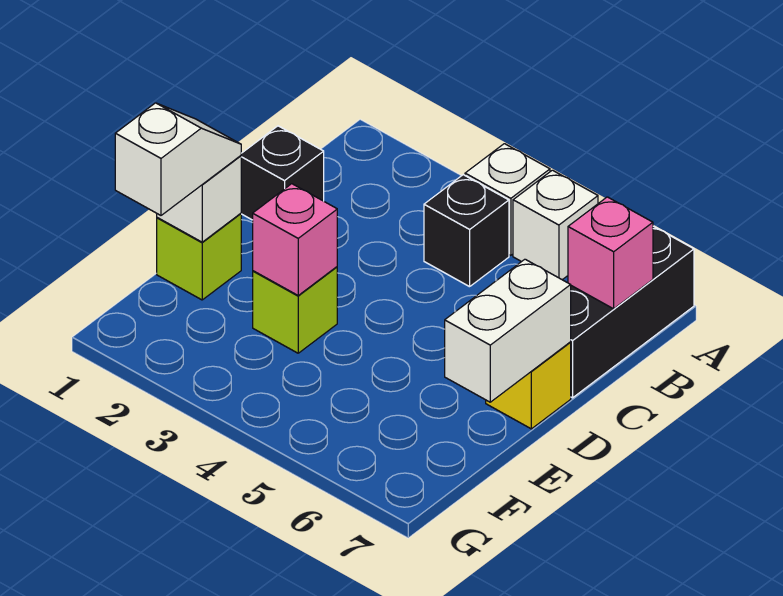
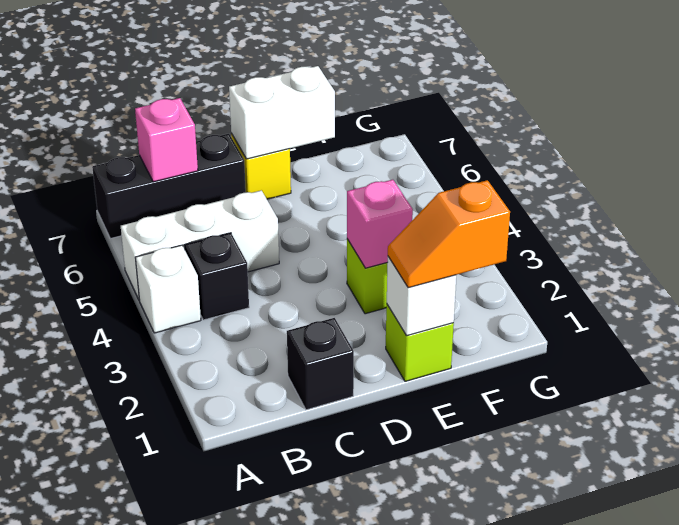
white 1x1 brick [513,170,598,280] -> white 1x3 brick [121,190,279,300]
white 1x2 slope [115,103,241,215] -> orange 1x2 slope [388,180,510,288]

